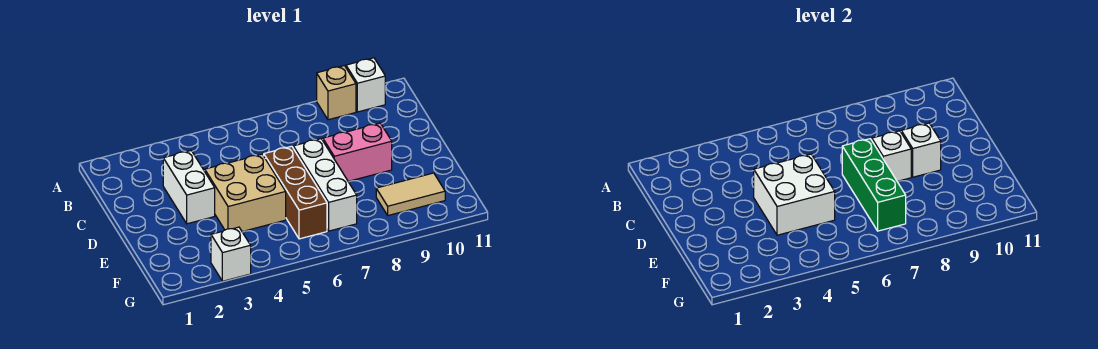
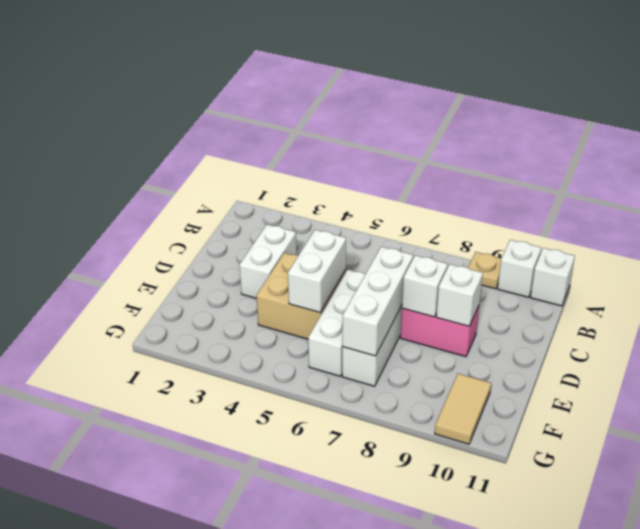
tan 1x1 brick [317,66,356,120] -> tan 1x1 plate [468,252,501,289]
white 2x2 brick [754,154,835,235] -> white 1x2 brick [288,230,346,312]
brown 1x3 brick [263,146,327,239] -> white 1x3 brick [308,270,365,376]
green 1x3 brick [842,139,906,231] -> white 1x3 brick [342,247,413,356]
tan 1x2 tile [376,173,445,215] -> tan 1x2 tile turned to [435,374,491,444]
white 1x1 brick [211,227,251,281] -> white 1x1 brick moved to [530,248,575,306]

